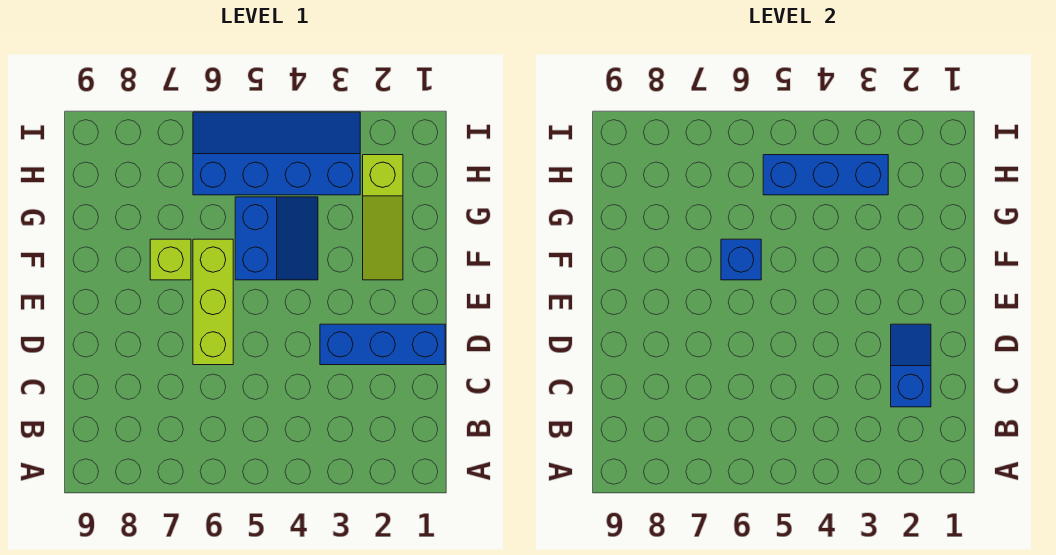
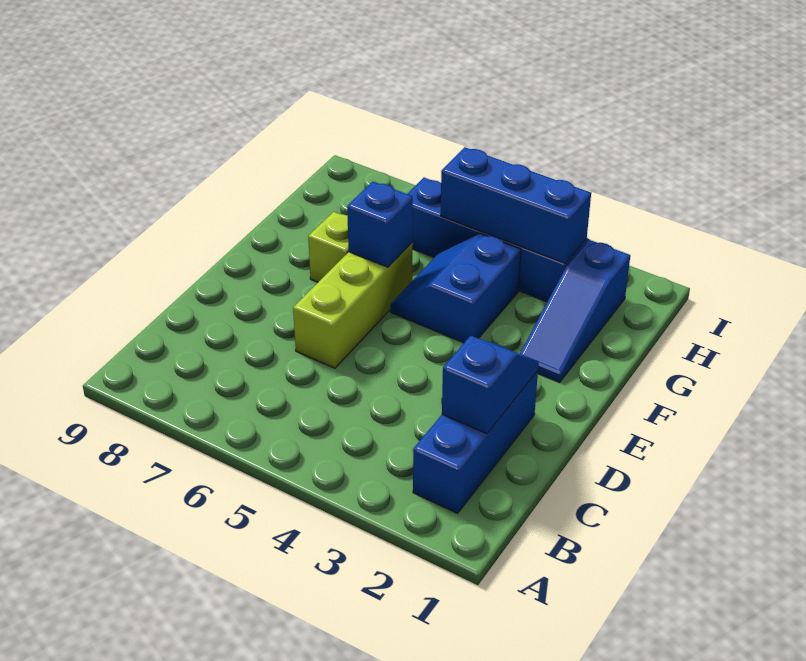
blue 1x3 brick [320,324,445,365] -> blue 1x3 brick turned to [413,371,538,513]
lime 1x3 slope [363,155,403,280] -> blue 1x3 slope [520,240,630,382]
blue 2x2 slope [235,197,318,280] -> blue 2x2 slope turned to [390,233,521,343]

